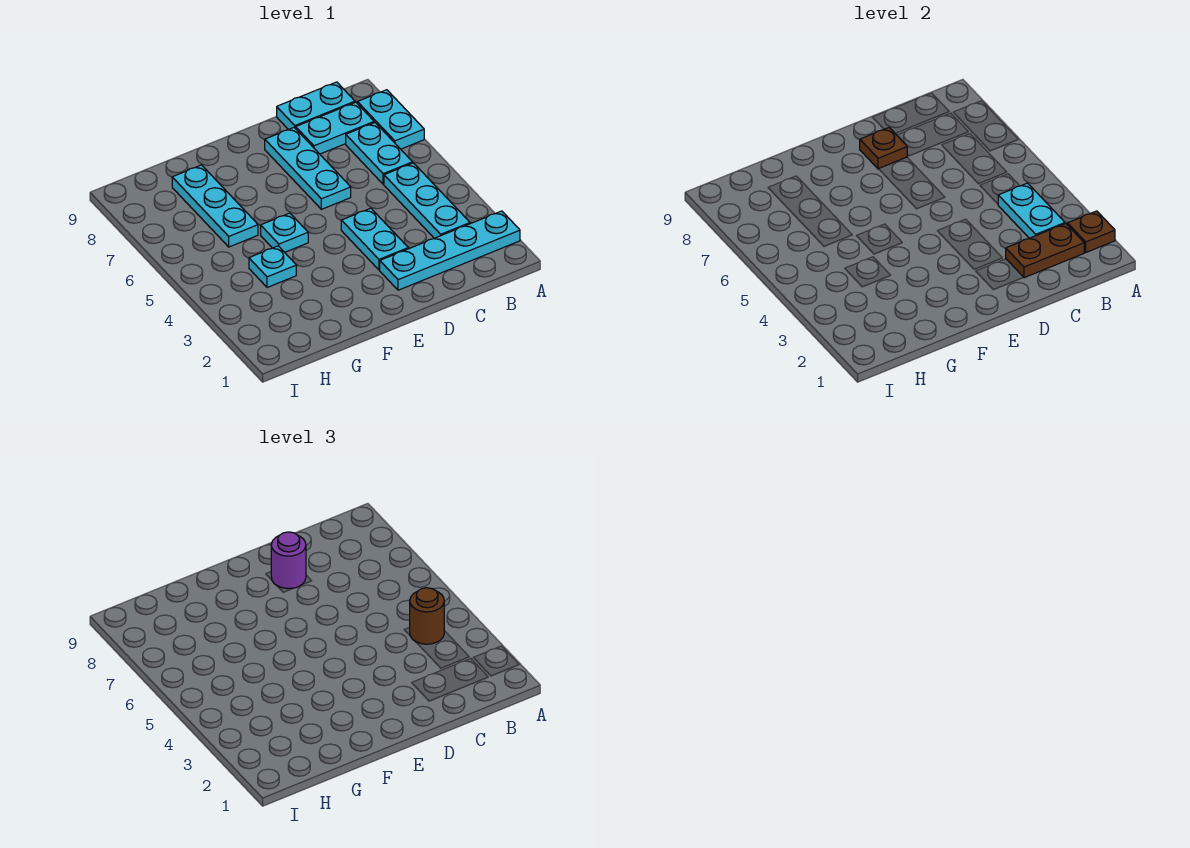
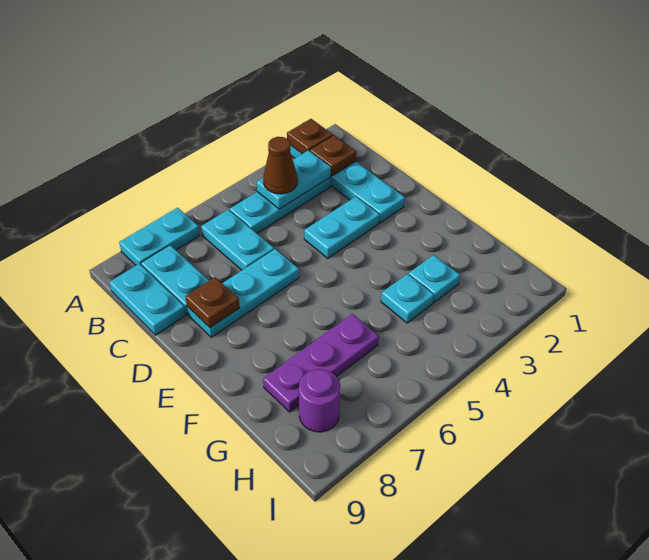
brown 1x2 plate [1006,224,1084,278] -> brown 1x1 plate [310,135,356,176]
brown 1x1 round brick [410,588,444,644] -> brown 1x1 cone [263,137,298,194]
cyan 1x2 plate [346,123,413,184] -> cyan 1x2 plate turned to [201,210,274,270]
purple 1x1 round brick [271,532,306,589] -> purple 1x1 round brick moved to [299,369,340,432]
cyan 1x1 plate [261,213,308,252] -> cyan 1x1 plate moved to [409,255,460,303]
cyan 1x3 plate [172,165,258,247] -> purple 1x3 plate [263,314,379,412]

